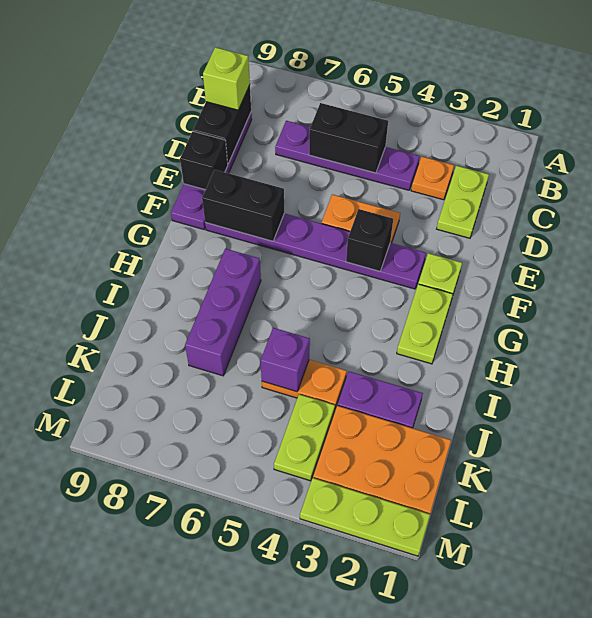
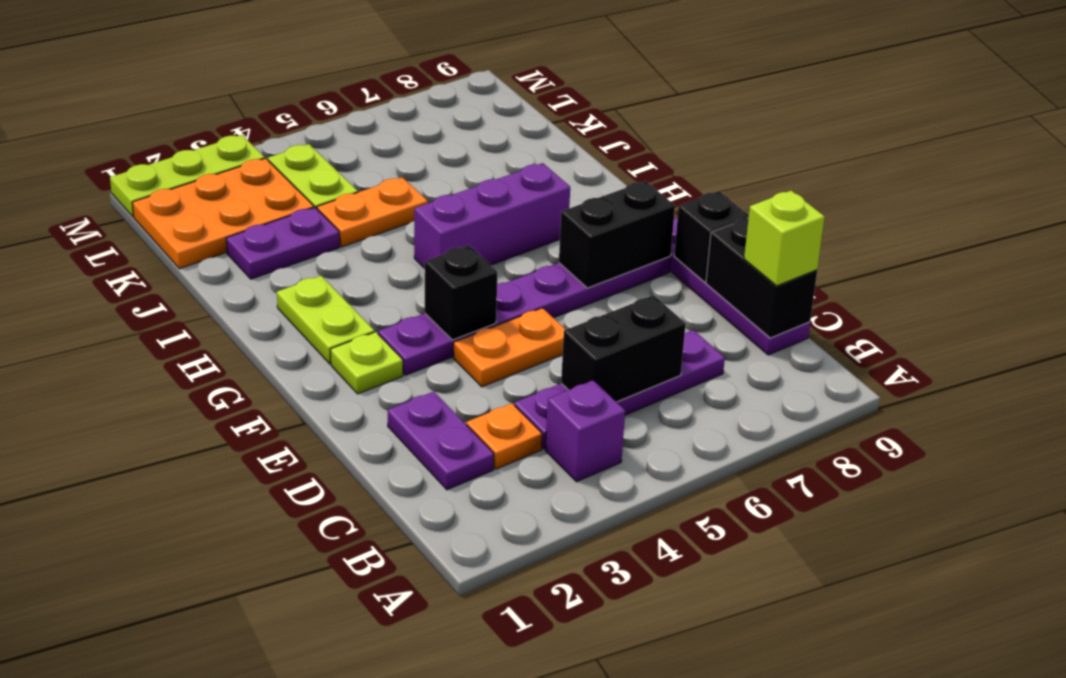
lime 1x2 plate [437,166,489,238] -> purple 1x2 plate [388,392,494,490]
purple 1x3 brick [185,249,261,376] -> purple 1x3 brick turned to [414,163,570,268]
purple 1x1 brick [261,328,310,392] -> purple 1x1 brick moved to [545,380,625,482]

